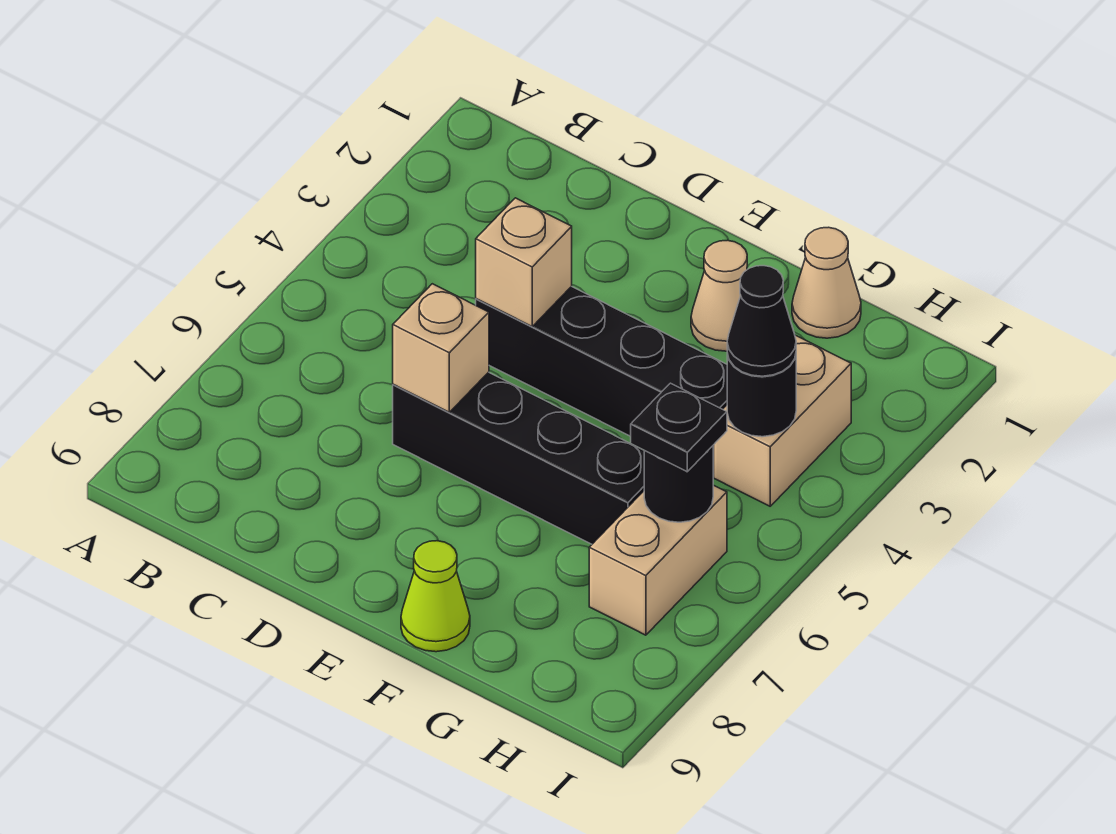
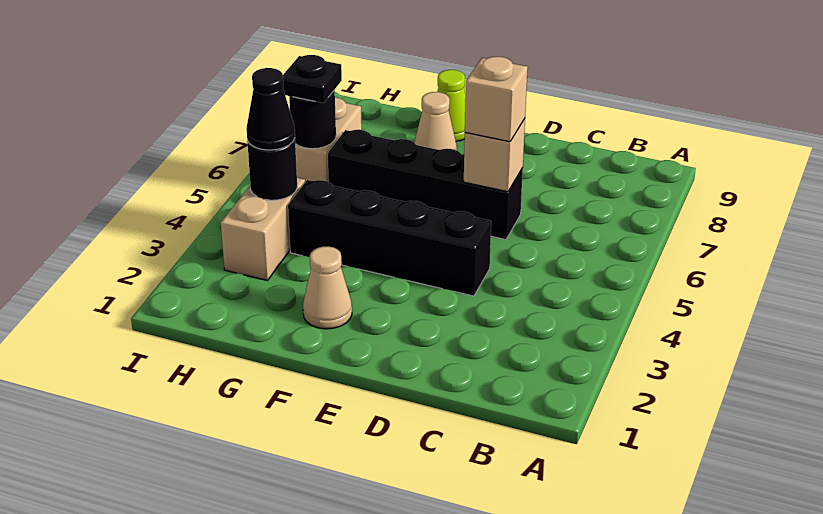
tan 1x1 brick [476,198,572,326] -> tan 1x1 brick moved to [465,57,528,142]
tan 1x1 cone [792,227,861,338] -> tan 1x1 cone moved to [414,92,457,150]

